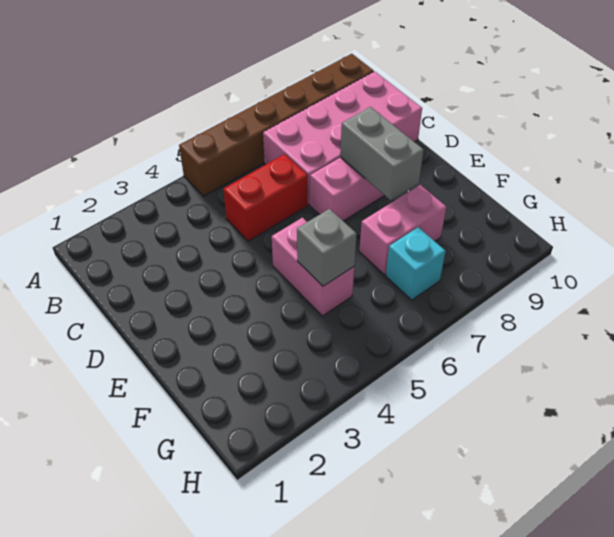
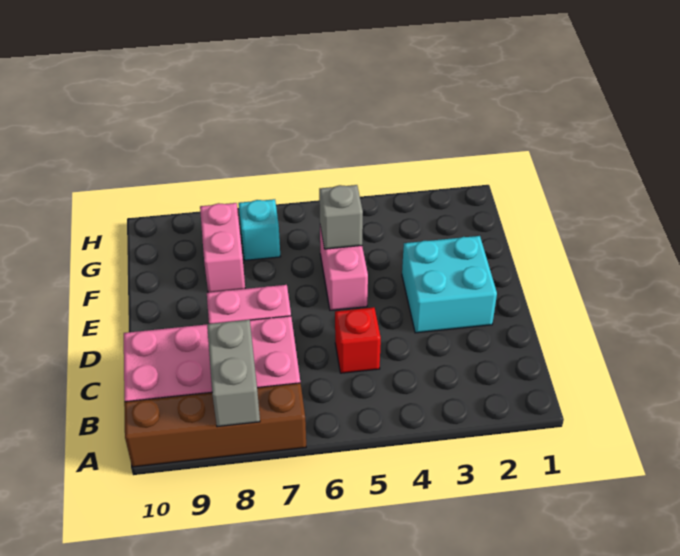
brown 1x6 brick [179,54,374,196] -> brown 1x4 brick [124,383,306,467]
red 1x2 brick [223,154,308,241] -> red 1x1 brick [335,307,381,373]
none -> cyan 2x2 brick [402,236,497,333]
grey 1x2 brick [340,107,424,200] -> grey 1x2 brick moved to [207,320,260,427]
pink 1x2 brick [359,185,446,275] -> pink 1x2 brick turned to [200,203,245,292]

